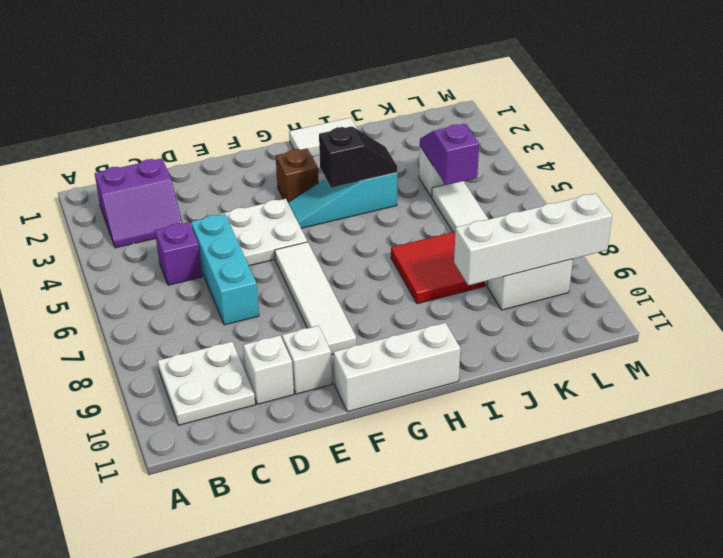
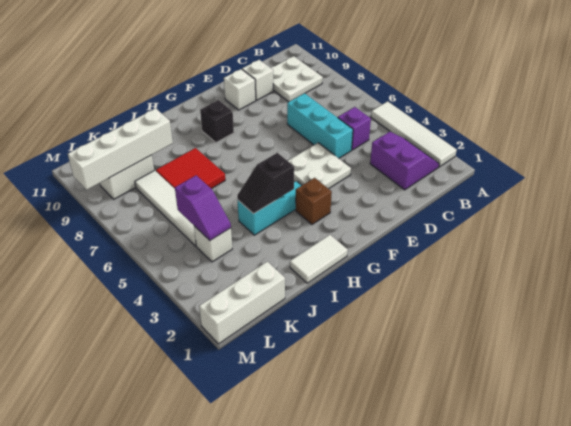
purple 2x2 slope [95,158,182,248] -> purple 2x2 slope turned to [370,132,439,190]
white 1x4 tile [275,242,356,355] -> white 1x4 tile moved to [371,101,457,167]
white 1x3 brick [334,323,460,412] -> white 1x3 brick moved to [199,262,285,344]
none -> black 1x1 brick [200,100,234,143]

